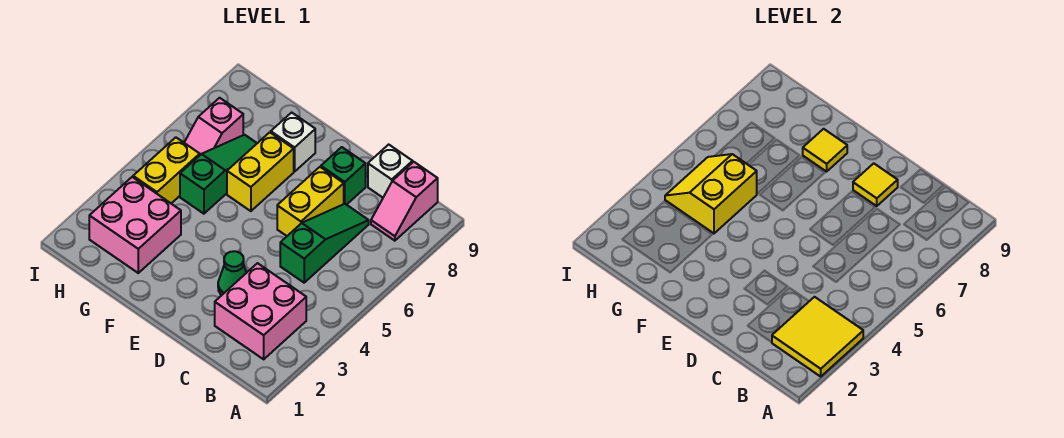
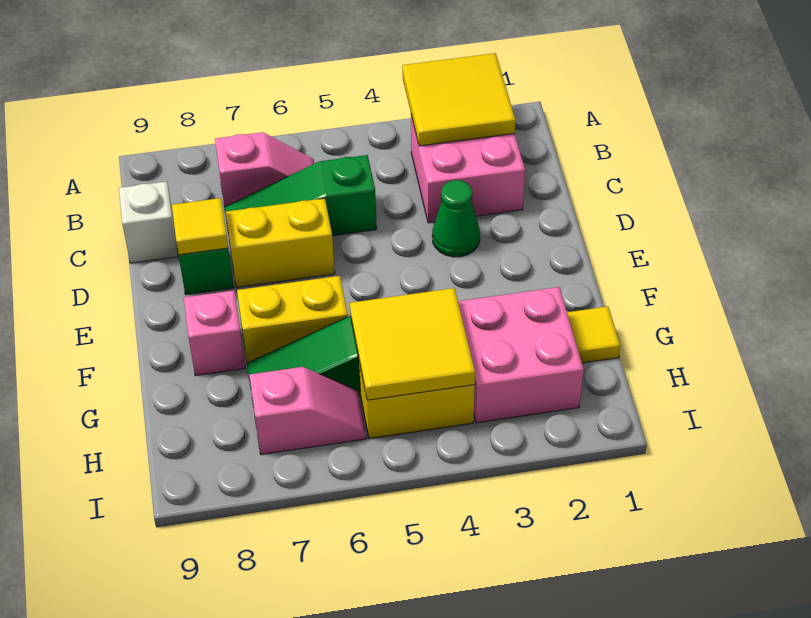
pink 1x2 slope [371,162,438,241] -> pink 1x2 slope moved to [215,132,314,207]
white 1x1 brick [271,112,315,172] -> pink 1x1 brick [184,290,245,376]
yellow 1x1 tile [803,129,847,172] -> yellow 1x1 tile moved to [567,306,620,363]
yellow 2x2 slope [665,154,757,233] -> yellow 2x2 tile [350,288,475,400]

